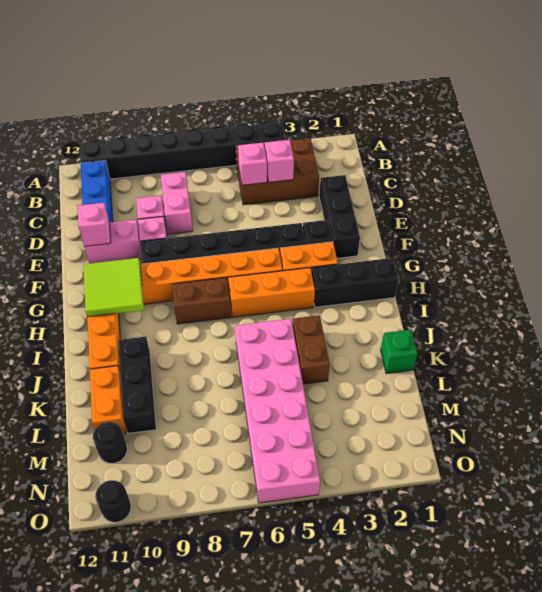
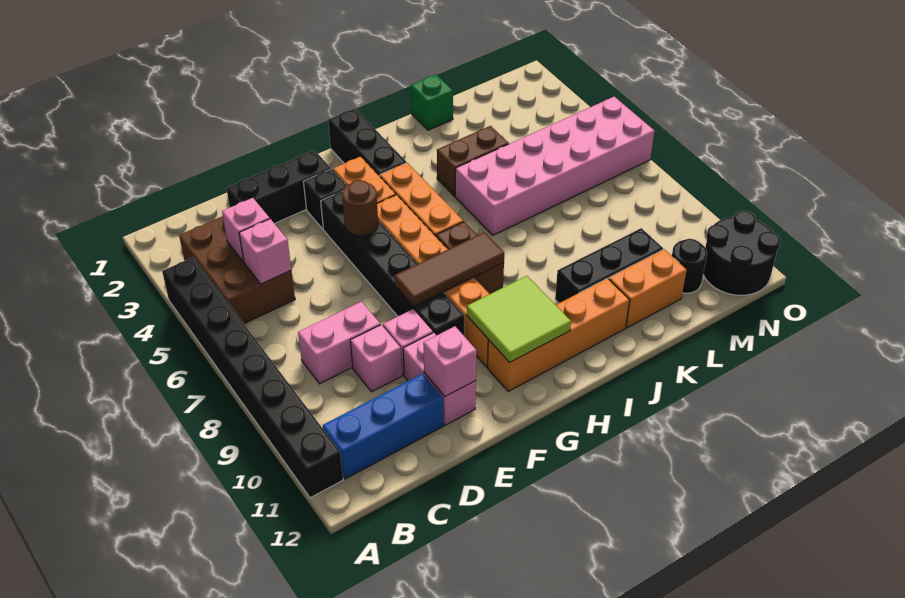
none -> brown 1x1 round brick [342,180,378,236]
none -> brown 1x3 tile [394,232,504,306]
black 1x1 round brick [95,480,131,522] -> black 2x2 round brick [703,211,780,295]

